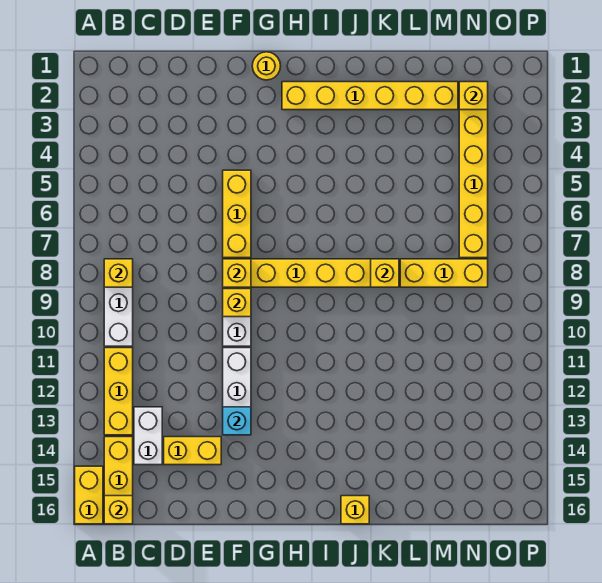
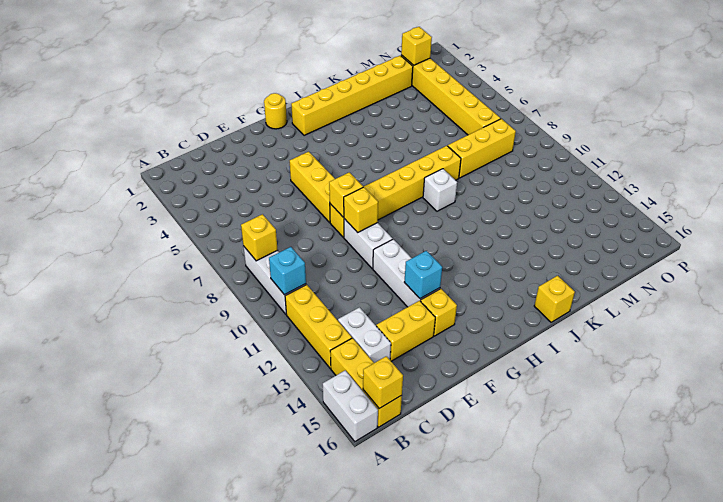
yellow 1x2 brick [75,466,103,524] -> white 1x2 brick [323,370,378,442]
none -> cyan 1x1 brick [269,247,306,295]
none -> white 1x1 brick [423,169,457,211]
yellow 1x1 brick [371,259,399,287] -> yellow 1x1 brick moved to [421,289,457,336]

